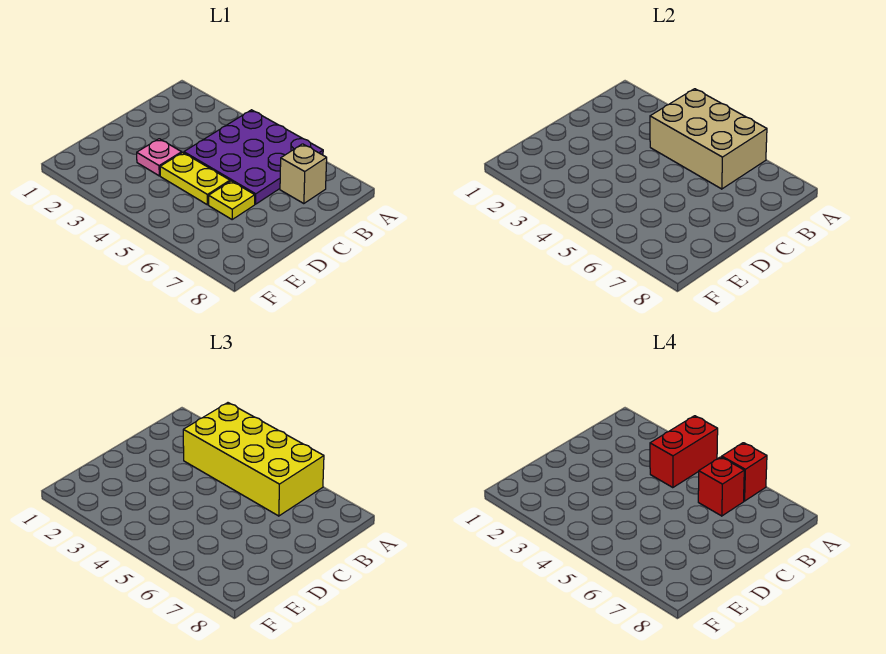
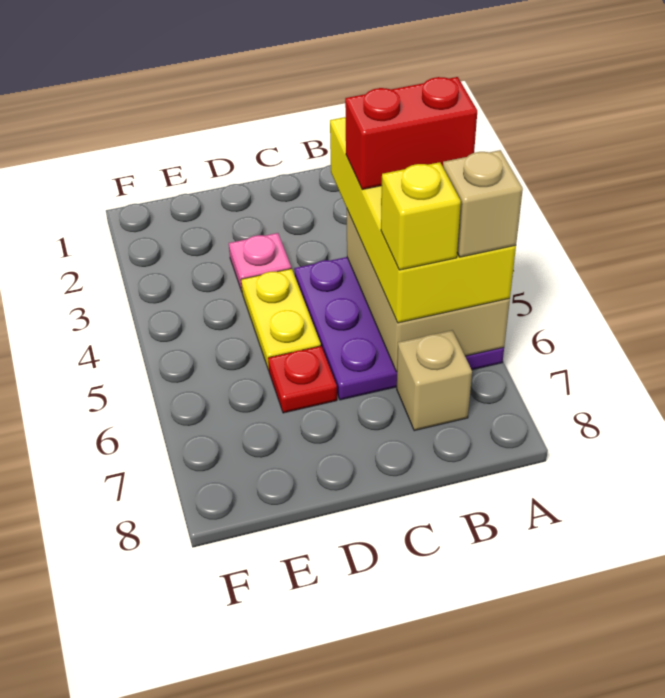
red 1x1 brick [722,443,767,501] -> tan 1x1 brick [443,150,523,257]
red 1x1 brick [698,457,744,516] -> yellow 1x1 brick [381,162,461,270]
yellow 1x1 plate [209,181,255,219] -> red 1x1 plate [268,346,337,413]

